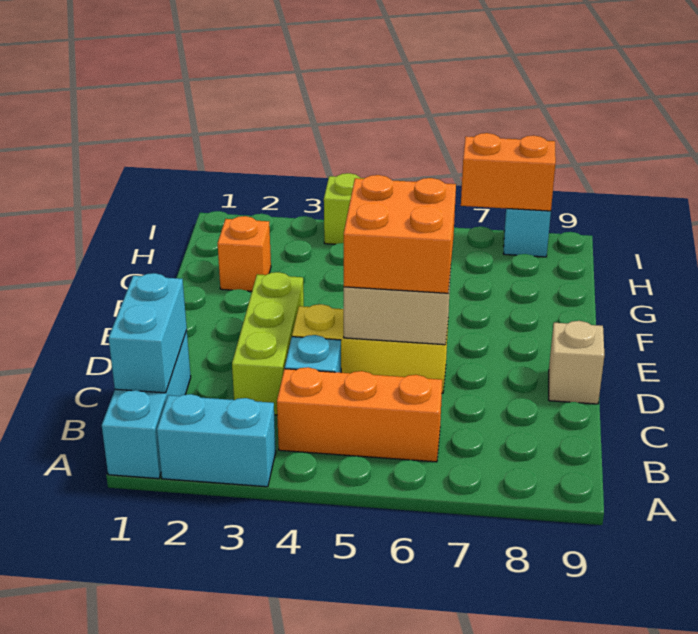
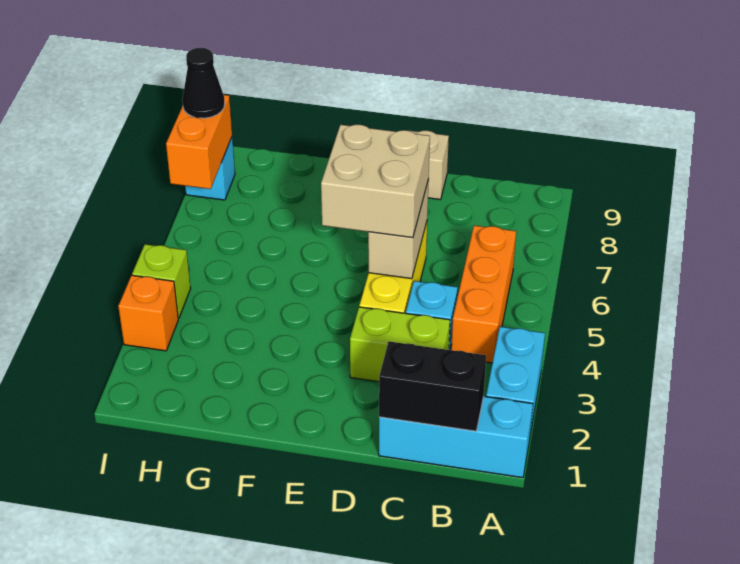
cyan 1x2 brick [109,273,187,393] -> black 1x2 brick [379,341,486,431]
lime 1x3 brick [232,272,304,415] -> lime 1x2 brick [350,307,450,382]
orange 2x2 brick [344,175,456,293] -> tan 2x2 brick [321,125,430,238]
orange 1x1 brick [218,216,271,291] -> orange 1x1 brick moved to [118,275,178,351]
none -> black 1x1 cone [182,48,225,118]

